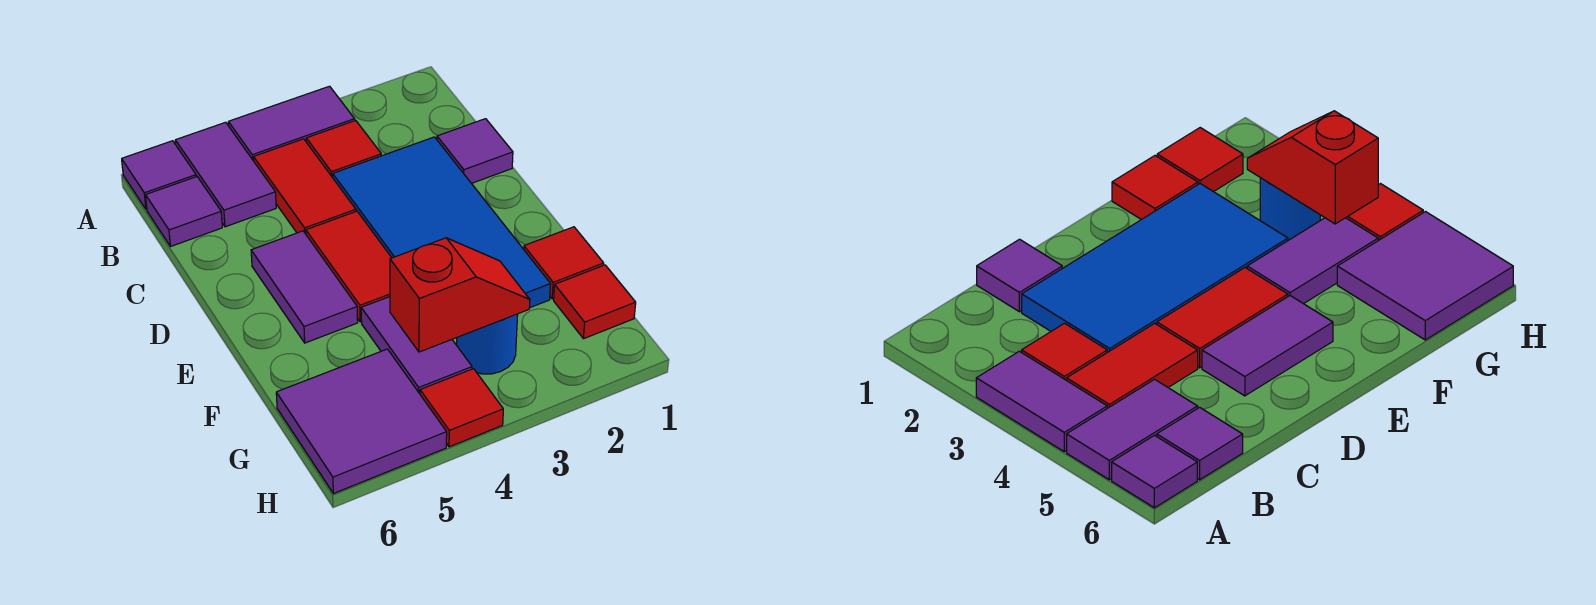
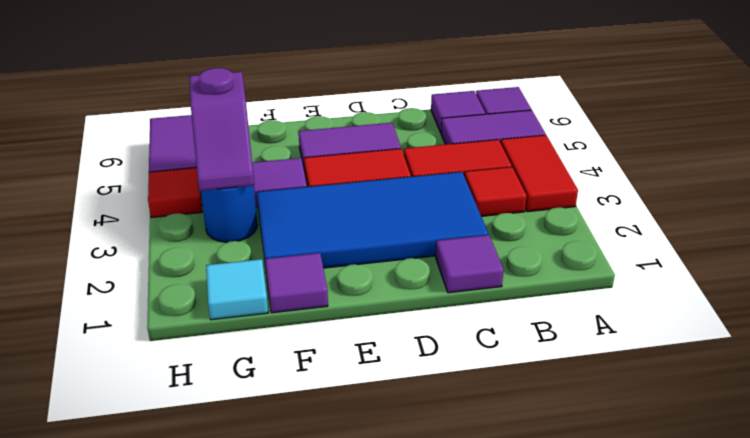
purple 1x2 tile [228,86,355,161] -> red 1x2 tile [501,135,578,212]
red 1x1 tile [524,227,604,299] -> purple 1x1 tile [265,253,328,313]
red 1x1 tile [554,265,636,339] -> cyan 1x1 tile [206,259,268,320]
red 1x2 slope [390,238,530,352] -> purple 1x2 slope [189,68,254,191]

